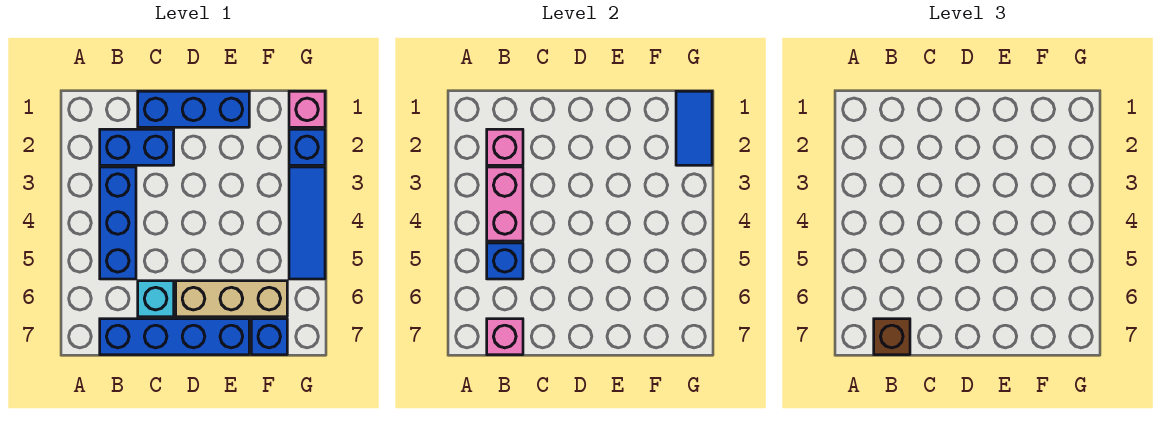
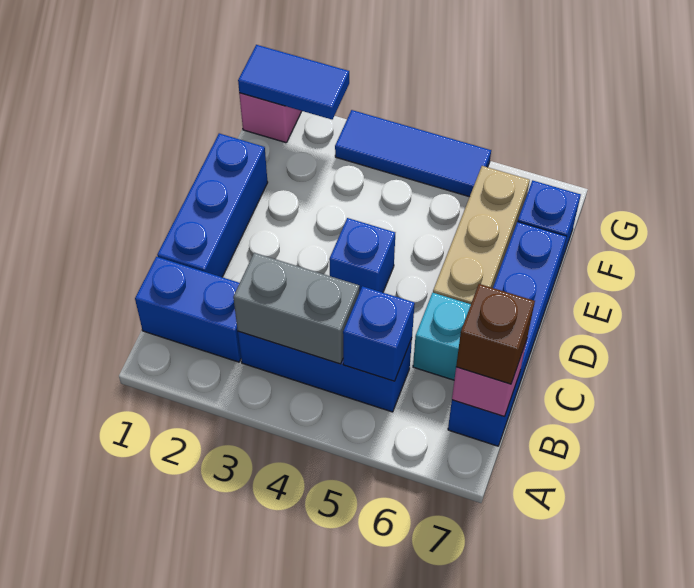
blue 1x2 brick [100,129,174,165] -> blue 1x2 brick turned to [135,257,241,362]
pink 1x1 brick [487,129,523,165] -> none
pink 1x2 brick [487,167,523,241] -> grey 1x2 brick [233,253,360,364]
blue 1x1 brick [289,129,325,165] -> blue 1x1 brick moved to [329,218,395,292]

